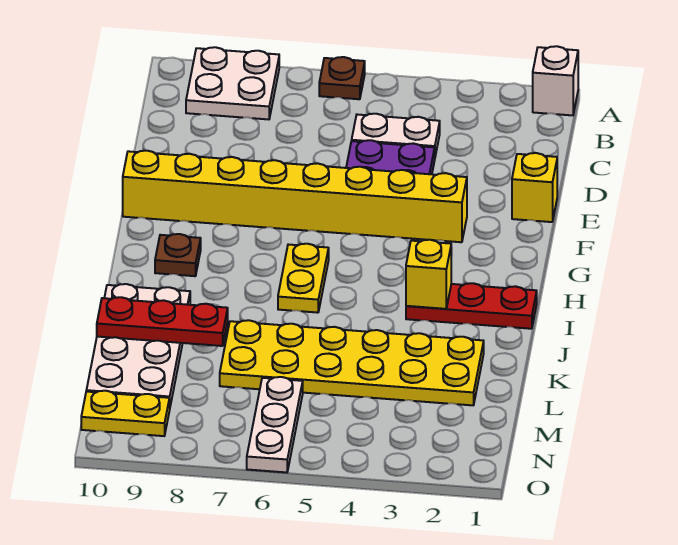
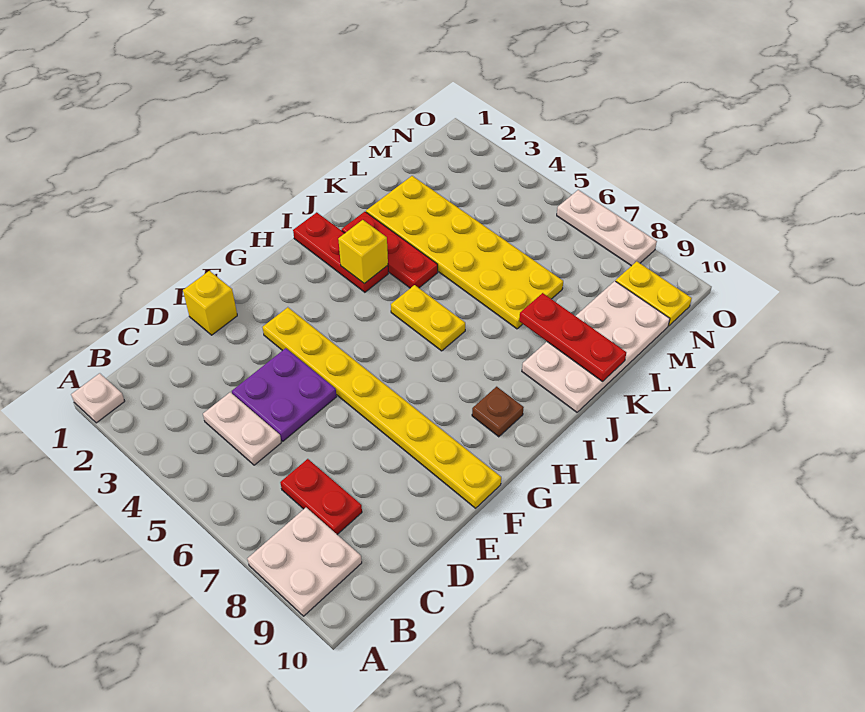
white 1x1 brick [533,46,578,115] -> white 1x1 plate [71,373,125,423]
brown 1x1 plate [319,57,365,99] -> none
none -> red 1x2 plate [280,459,362,534]
yellow 1x8 brick [123,151,467,242] -> yellow 1x8 plate [263,307,501,508]
yellow 1x2 plate [278,244,329,313] -> yellow 1x2 plate turned to [391,285,465,351]
none -> red 1x3 plate [342,212,438,288]
white 1x3 plate [247,377,303,472] -> white 1x3 plate turned to [557,190,657,266]

